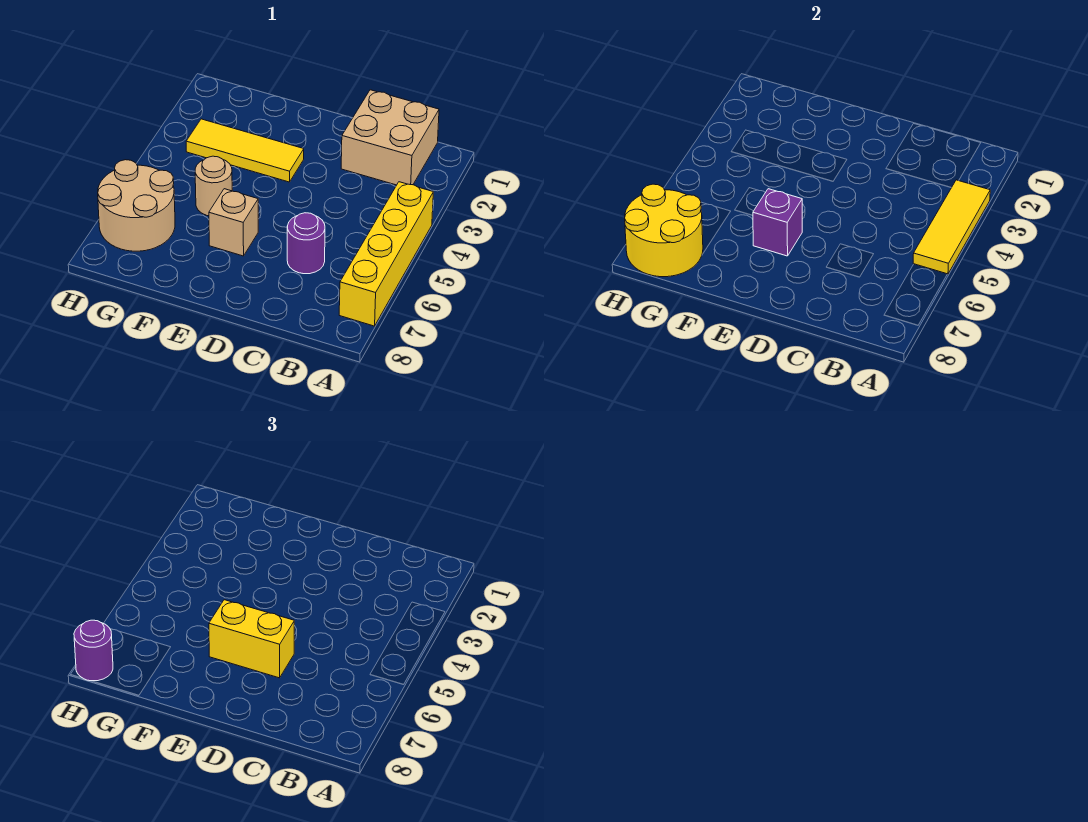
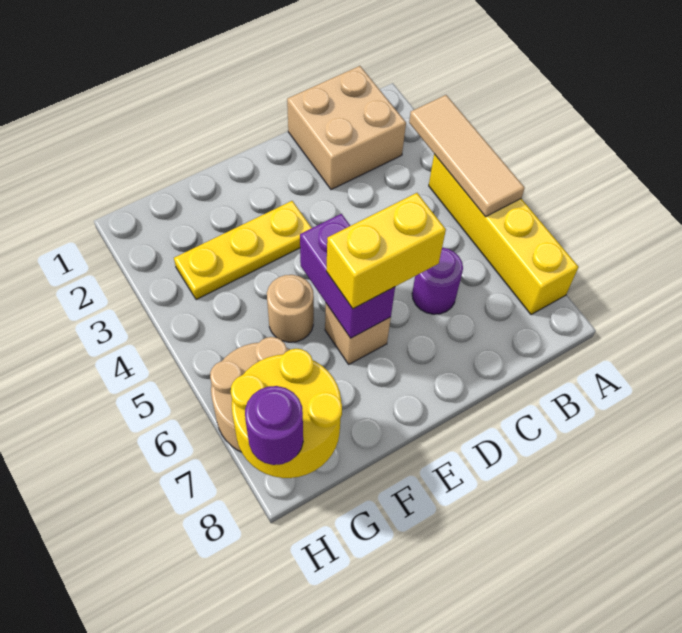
yellow 1x3 tile [913,180,990,274] -> tan 1x3 tile [409,95,525,217]
yellow 1x3 tile [186,119,304,182] -> yellow 1x3 plate [174,201,311,300]
purple 1x1 brick [753,189,802,256] -> purple 1x2 brick [300,214,395,338]

